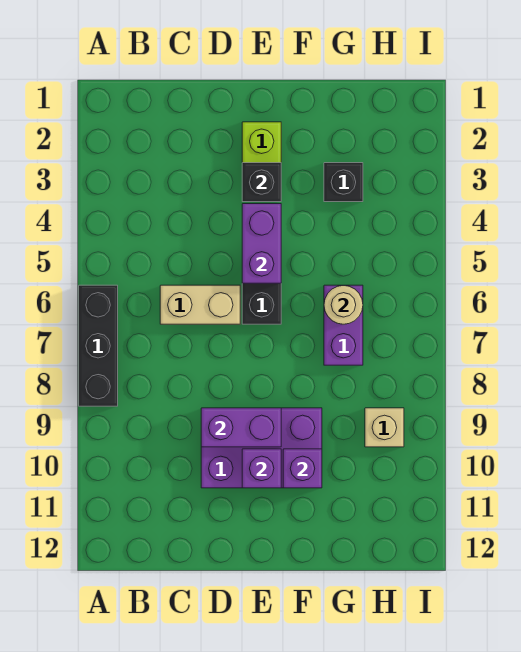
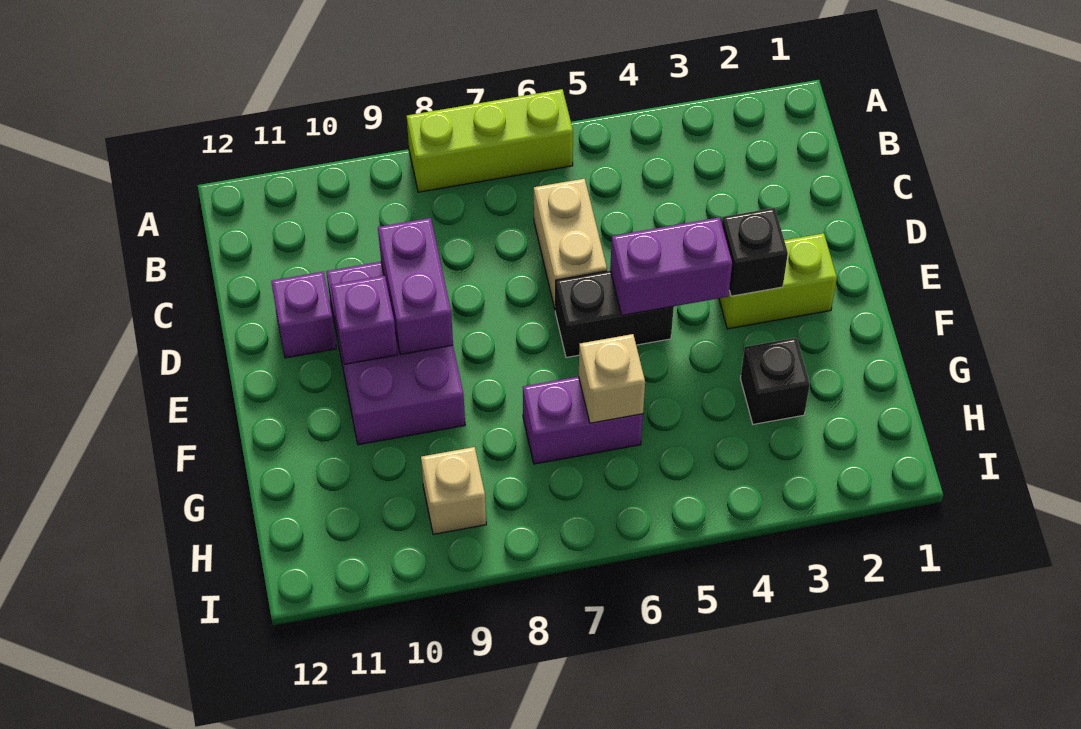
black 1x3 brick [79,285,118,406] -> lime 1x3 brick [407,89,573,192]
purple 1x1 brick [283,449,322,488] -> purple 1x1 brick moved to [271,272,336,358]
tan 1x1 round brick [324,285,363,324] -> tan 1x1 brick [579,334,645,423]

